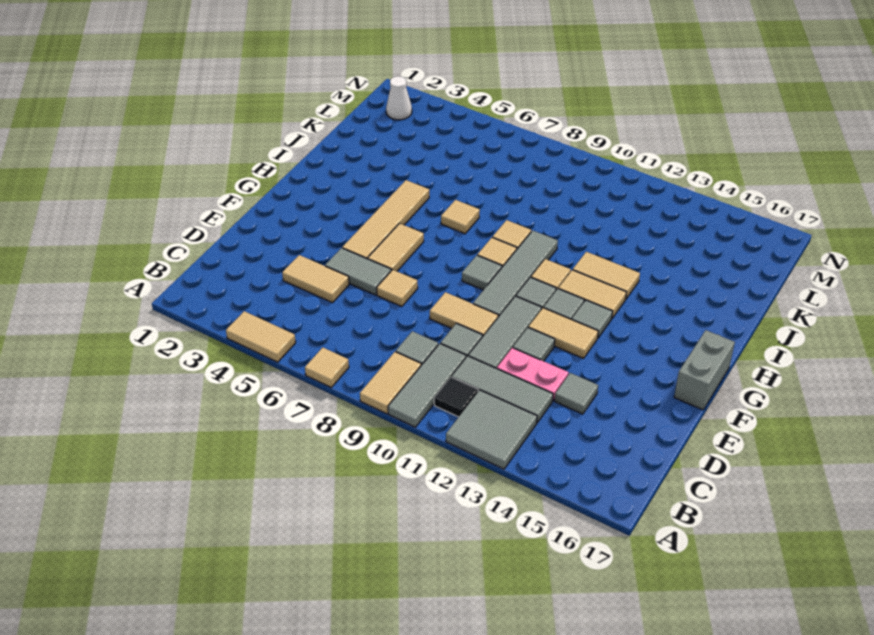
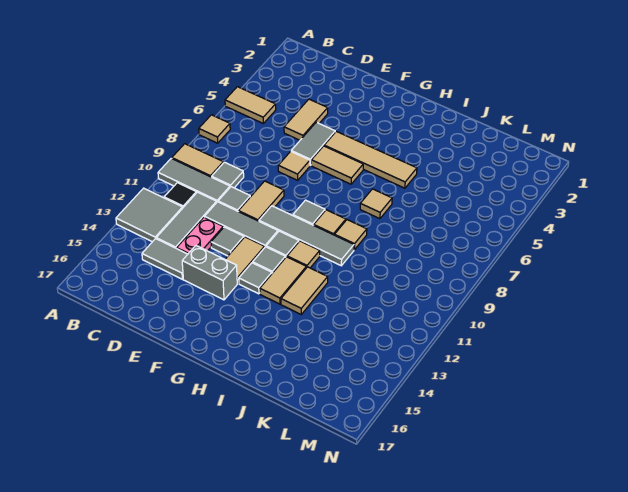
tan 1x2 tile [226,311,296,362] -> tan 1x2 tile turned to [225,87,276,123]
grey 1x1 tile [555,373,598,414] -> grey 1x2 tile [142,238,188,279]
grey 1x2 brick [674,330,735,410] -> grey 1x2 brick moved to [182,246,237,300]
white 1x1 cone [386,76,412,120] -> none

